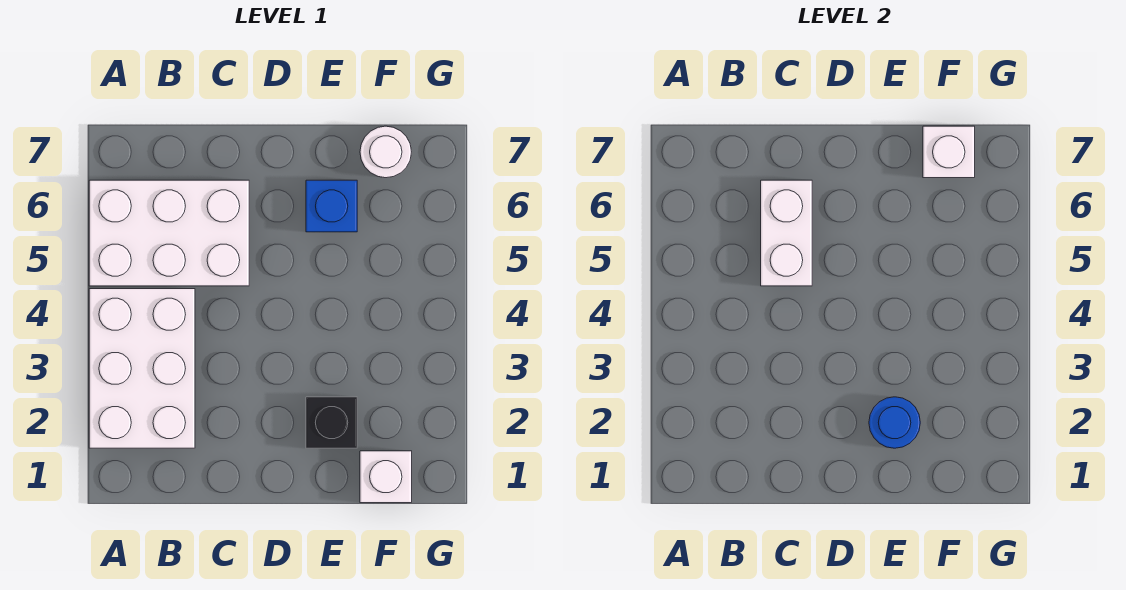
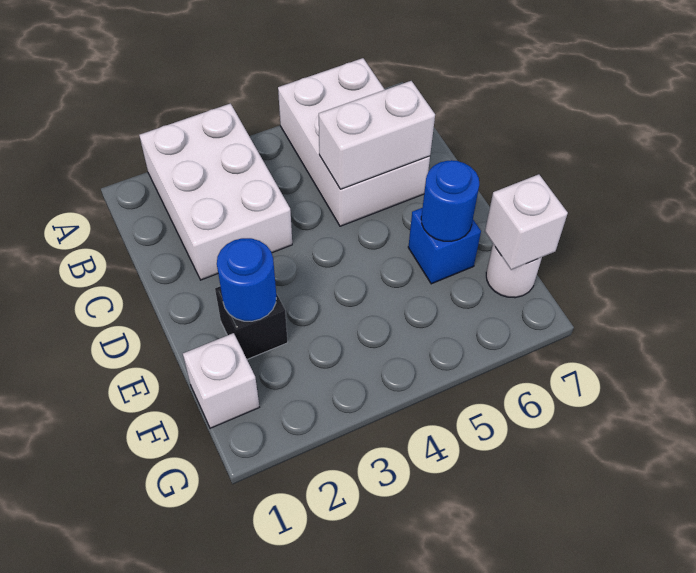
white 2x3 brick [89,289,195,448] -> white 2x3 brick turned to [139,104,292,280]
none -> blue 1x1 round brick [421,160,479,241]

